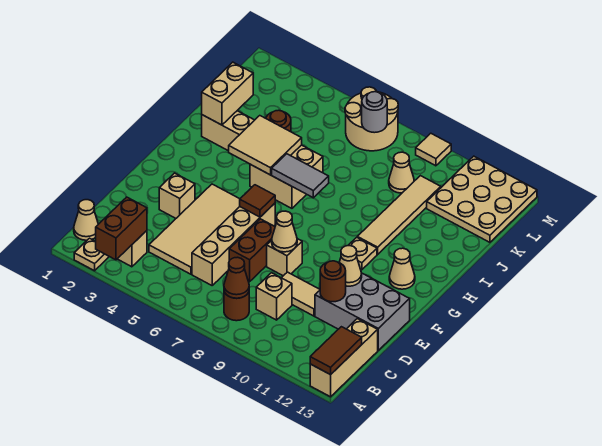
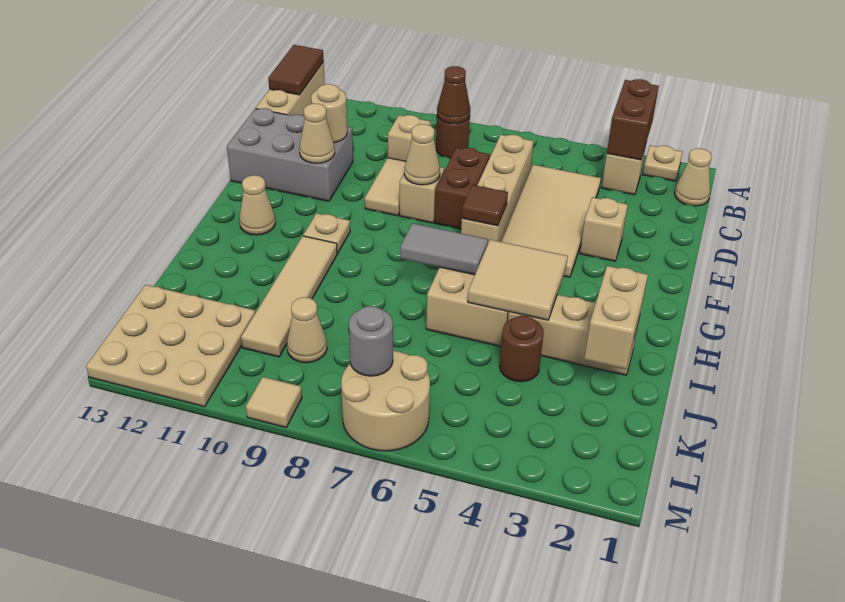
tan 1x2 tile [282,272,320,316] -> tan 1x2 tile turned to [365,158,406,216]
brown 1x1 round brick [320,261,346,302] -> tan 1x1 round brick [311,84,347,143]

